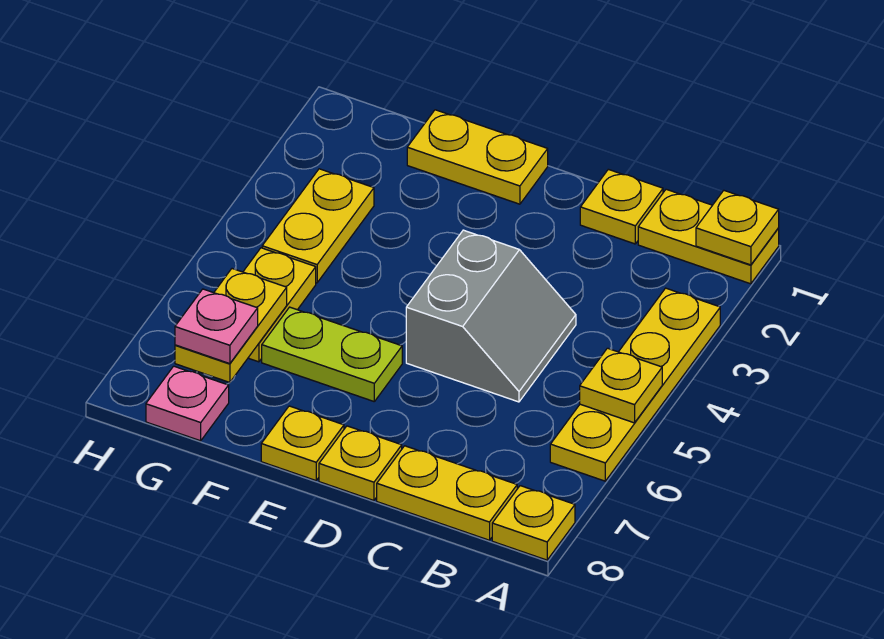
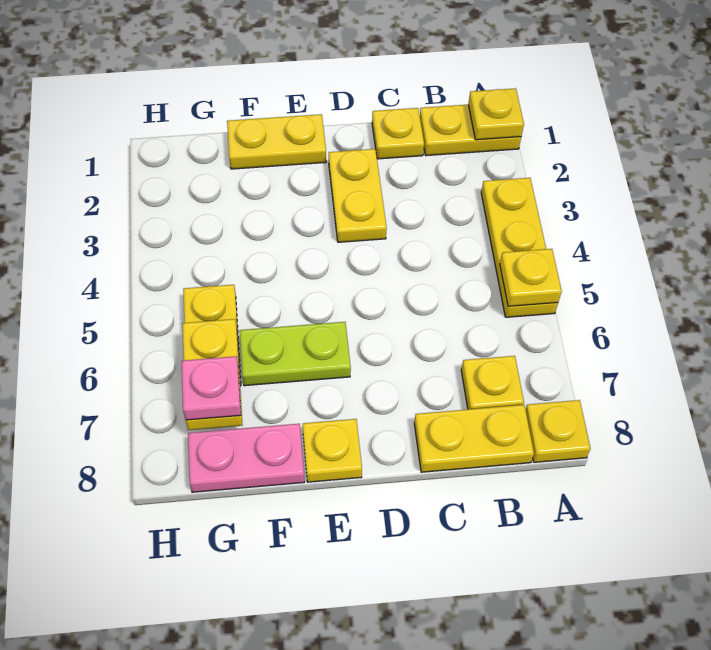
yellow 1x4 plate [550,288,720,481] -> yellow 1x3 plate [481,178,558,317]
grey 2x2 slope [406,230,576,402] -> none
yellow 1x1 plate [319,426,402,500] -> yellow 1x1 plate moved to [461,356,524,409]
yellow 1x2 plate [262,169,374,283] -> yellow 1x2 plate moved to [329,149,387,242]
pink 1x1 plate [146,366,229,441] -> pink 1x2 plate [188,424,305,492]

